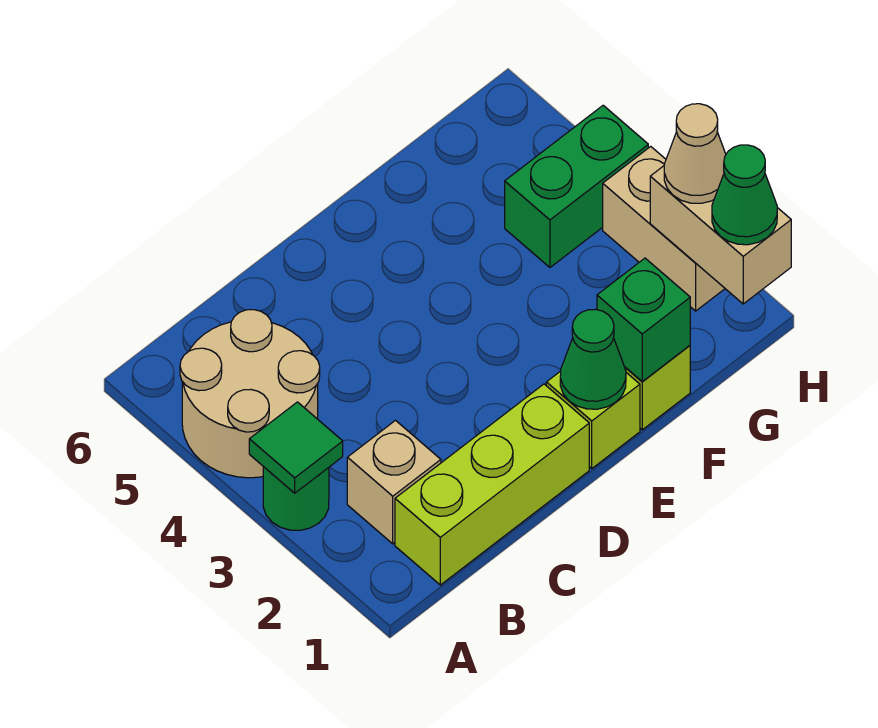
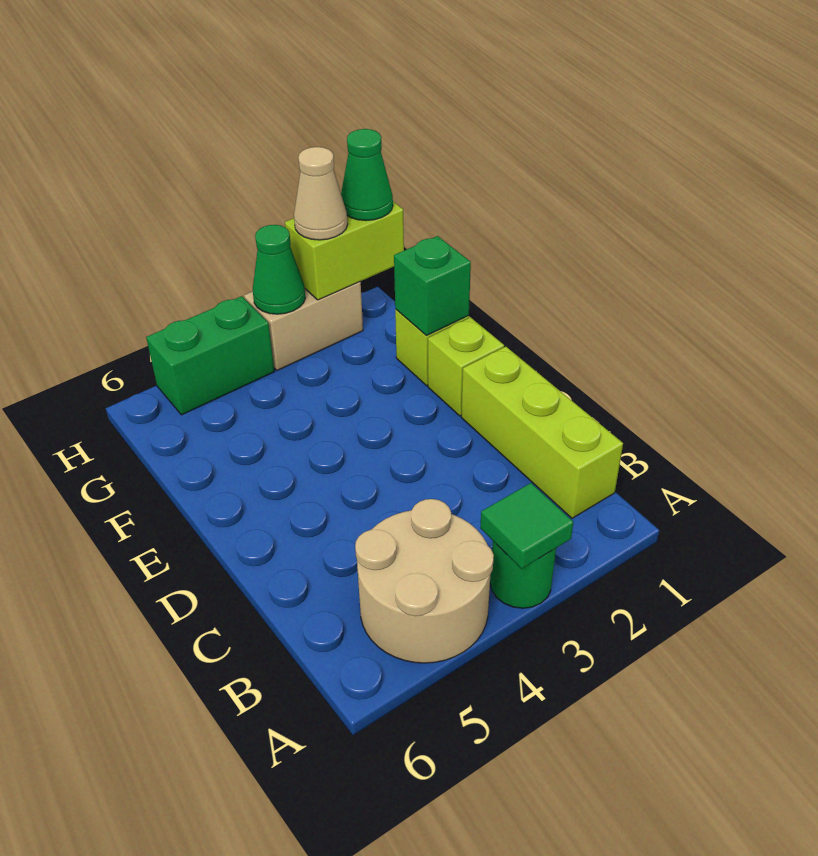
tan 1x1 brick [347,421,441,544] -> none
green 1x1 cone [560,309,626,409] -> green 1x1 cone moved to [253,225,305,314]
green 1x2 brick [505,105,648,267] -> green 1x2 brick turned to [146,296,275,415]
tan 1x2 brick [650,166,791,304] -> lime 1x2 brick [285,202,404,300]

